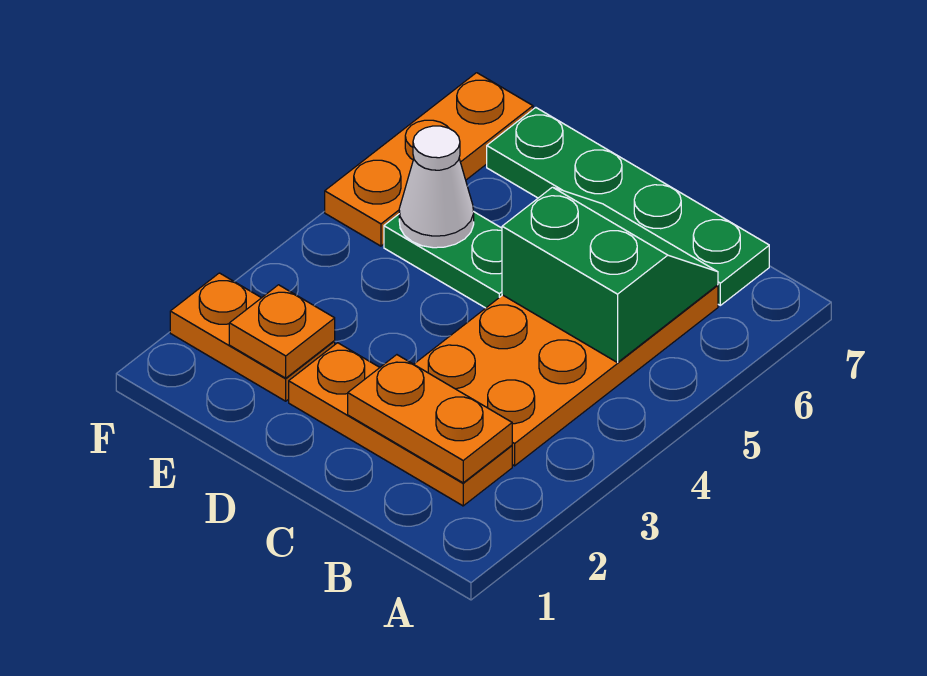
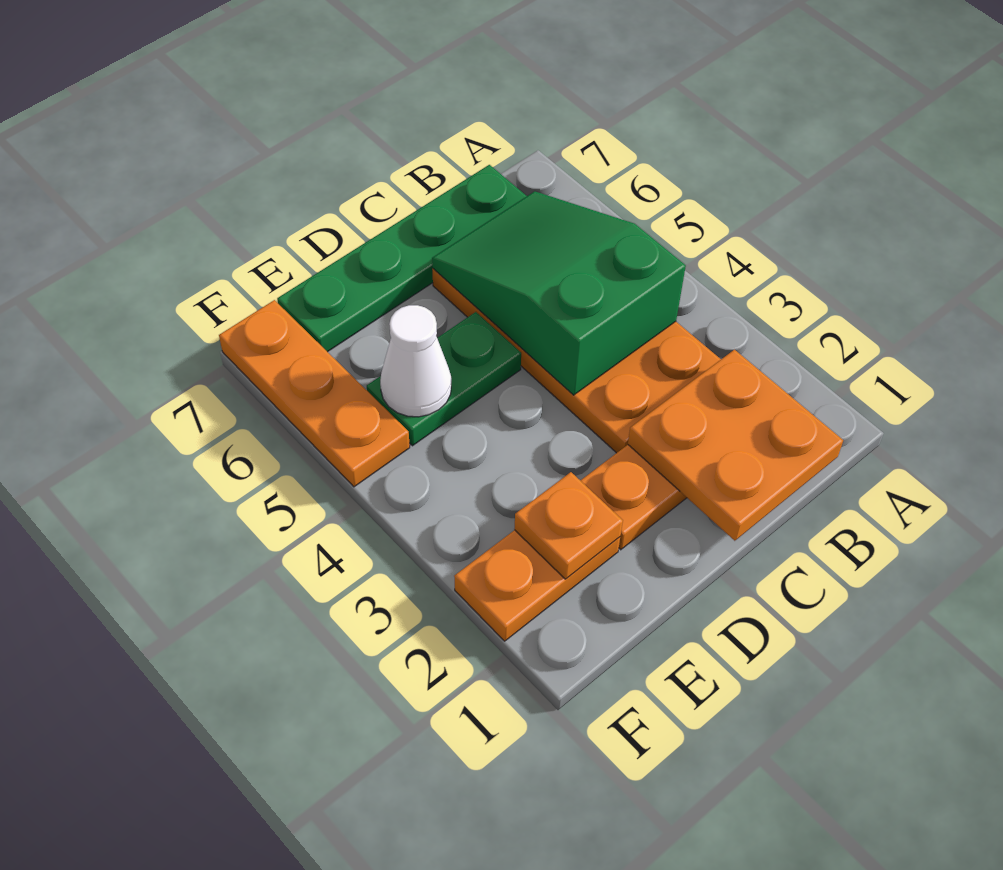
orange 1x2 plate [348,355,512,483] -> orange 2x2 plate [628,349,843,541]
green 2x2 slope [502,187,718,363] -> green 2x3 slope [432,191,686,395]

